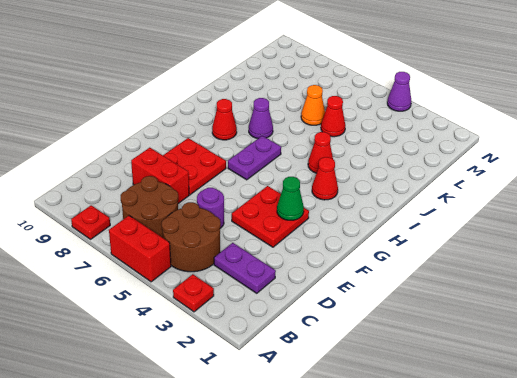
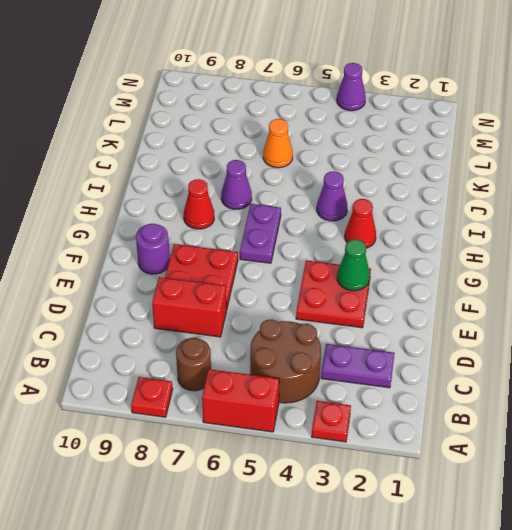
brown 2x2 round brick [121,176,178,238] -> brown 1x1 round brick [176,338,211,391]
purple 1x1 round brick [197,188,224,227] -> purple 1x1 round brick moved to [136,224,170,274]
red 1x1 cone [308,132,333,173] -> purple 1x1 cone [317,171,347,221]
red 1x1 cone [321,96,345,137] -> none

